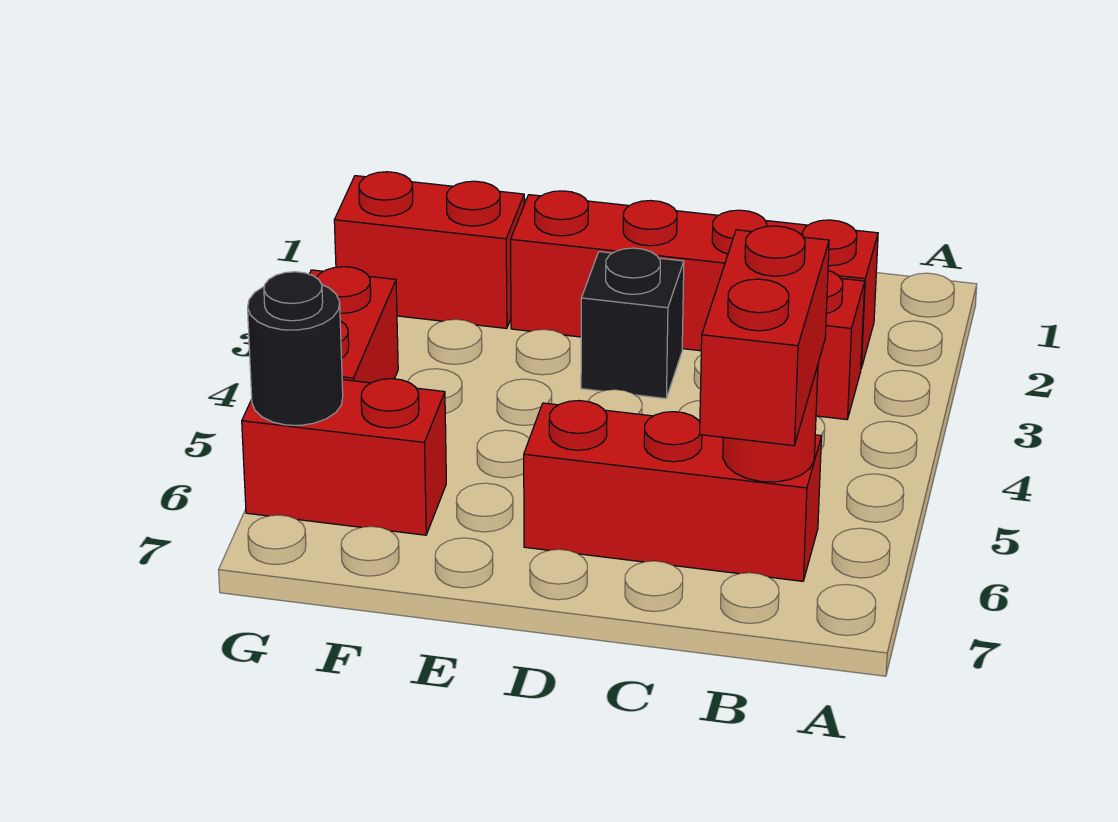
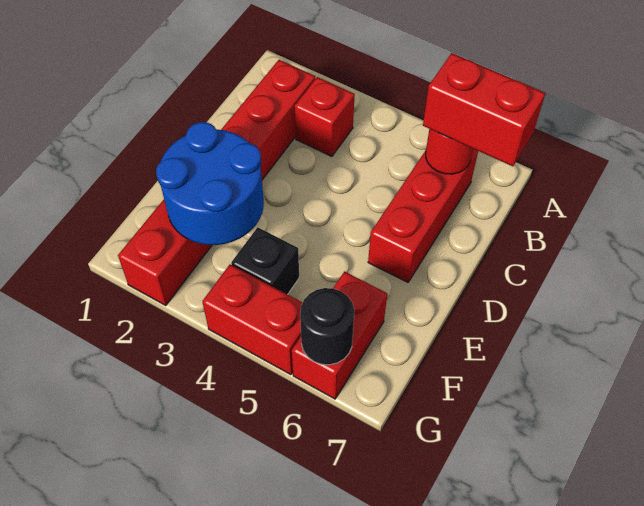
black 1x1 brick [581,248,684,398] -> black 1x1 brick moved to [231,227,299,295]
none -> blue 2x2 round brick [156,122,264,245]

